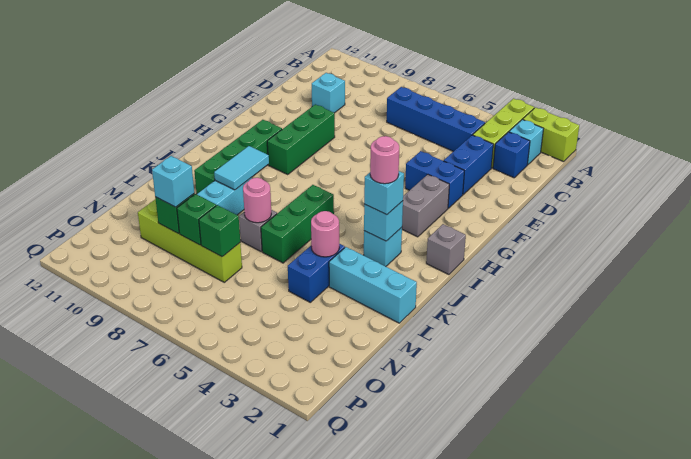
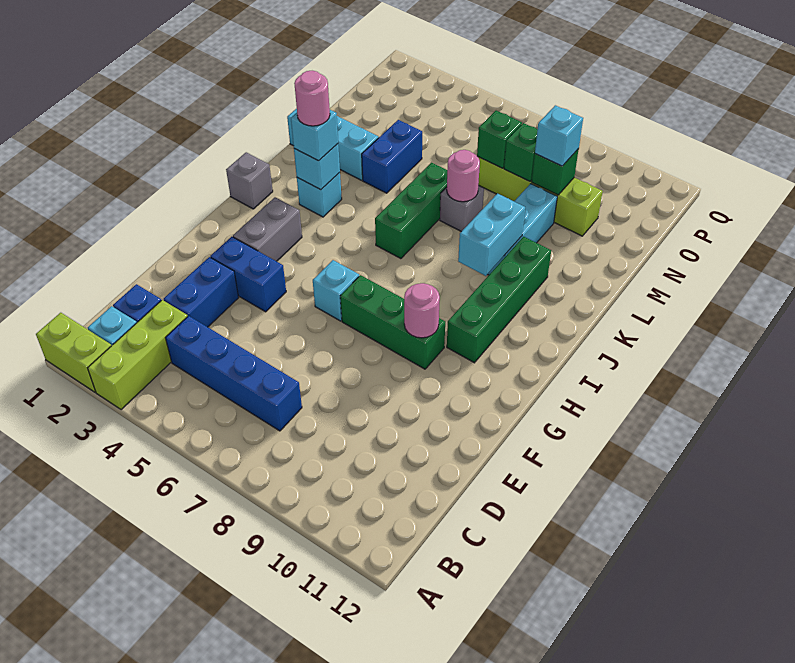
cyan 1x1 brick [312,73,345,113] -> cyan 1x1 brick moved to [313,260,359,321]
green 1x3 brick [267,104,335,174] -> green 1x3 brick turned to [340,275,445,369]
cyan 1x2 tile [214,146,269,190] -> cyan 1x2 brick [458,194,525,276]
pink 1x1 round brick [311,211,339,257] -> pink 1x1 round brick moved to [404,283,440,338]

